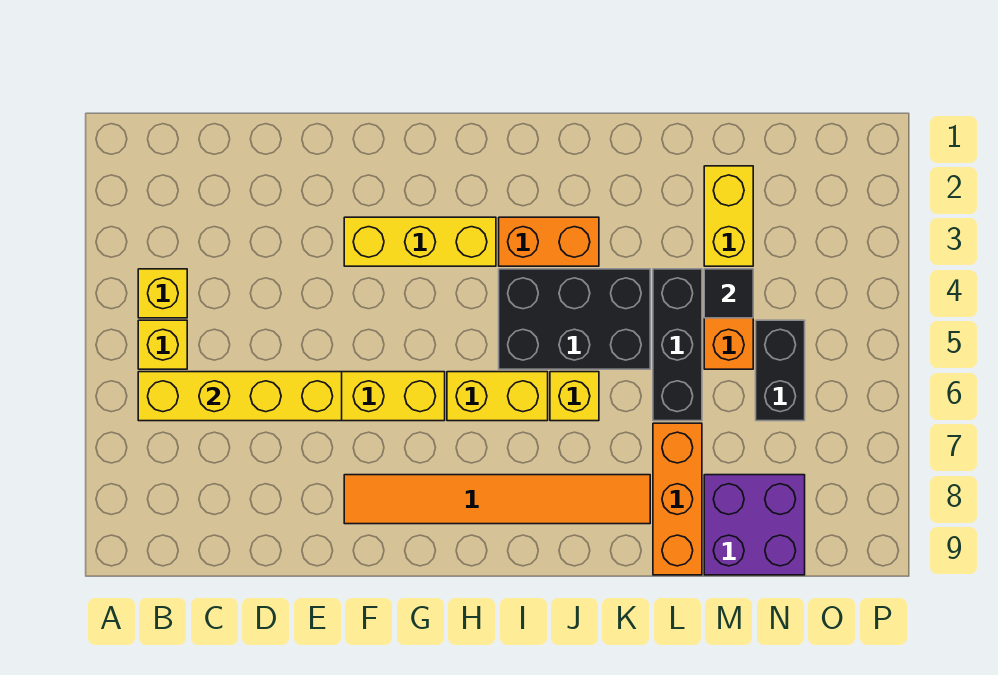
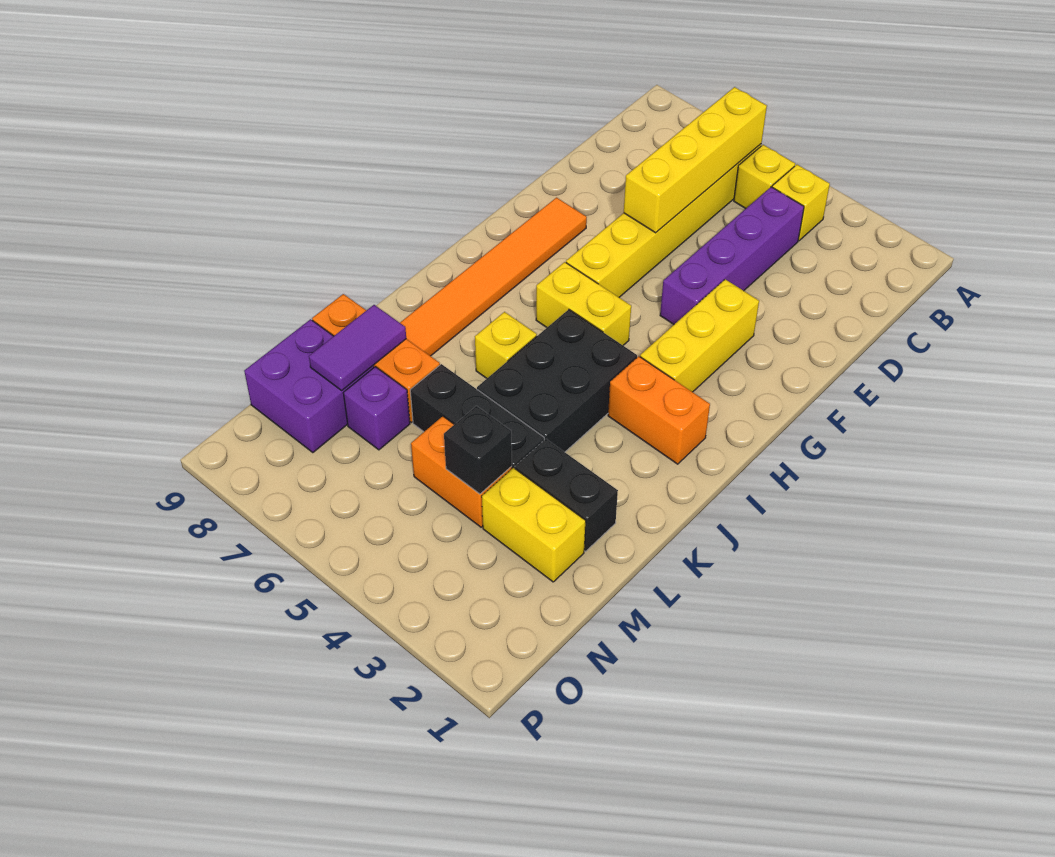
none -> purple 1x4 brick [660,187,804,324]
yellow 1x2 brick [447,372,548,421] -> yellow 1x2 brick turned to [536,262,631,345]
orange 1x2 brick [499,217,599,266] -> orange 1x2 brick turned to [608,356,710,464]
none -> purple 1x2 tile [309,305,406,390]
black 1x1 tile [704,269,753,318] -> black 1x1 brick [444,406,512,494]
none -> purple 1x1 brick [343,367,410,450]
black 1x2 brick [756,320,805,421] -> black 1x2 brick moved to [515,439,618,551]

